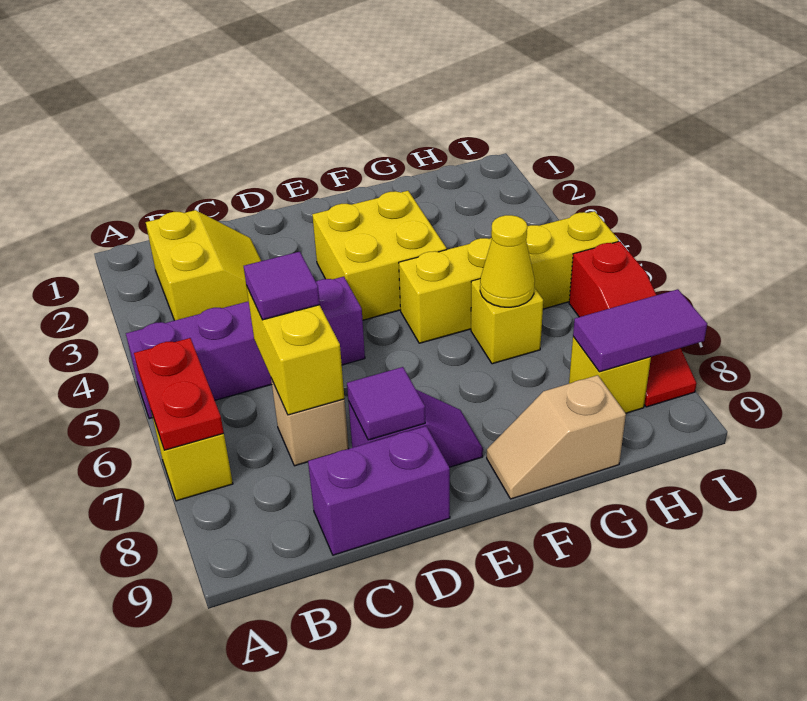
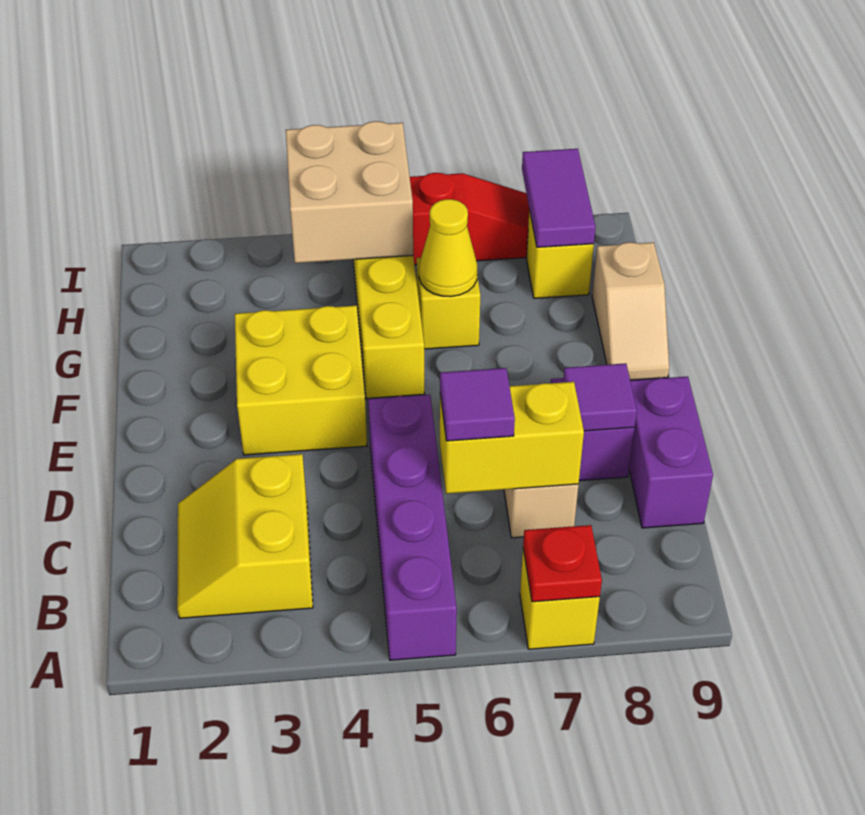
red 1x2 plate [134,338,224,450] -> red 1x1 plate [523,525,602,602]
yellow 2x2 slope [146,210,261,321] -> yellow 2x2 slope turned to [177,454,313,618]
none -> tan 2x2 brick [286,121,413,263]

